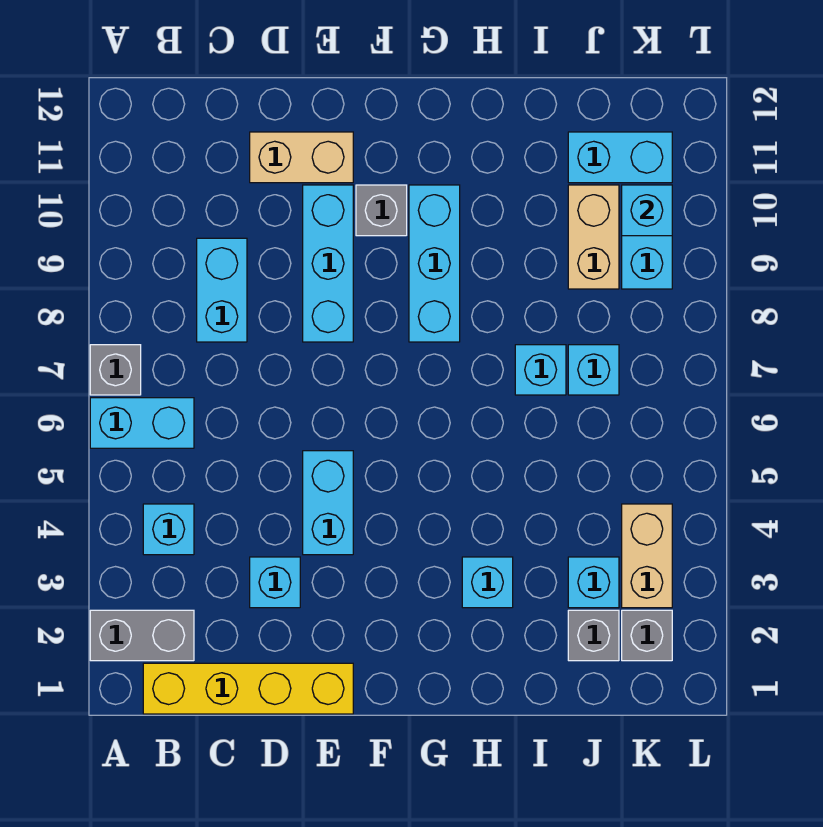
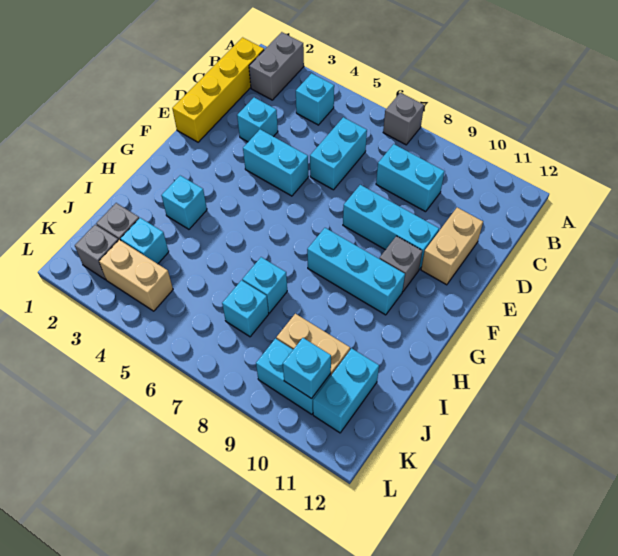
cyan 1x2 brick [90,398,194,448] -> cyan 1x2 brick moved to [310,117,367,190]

